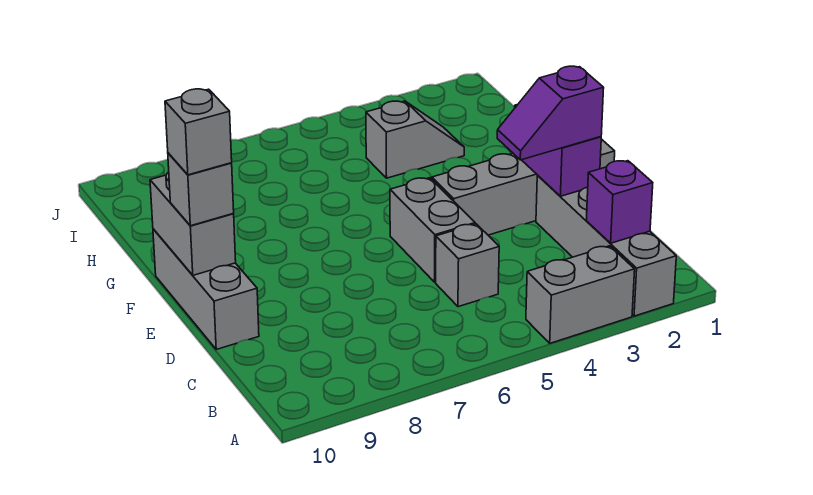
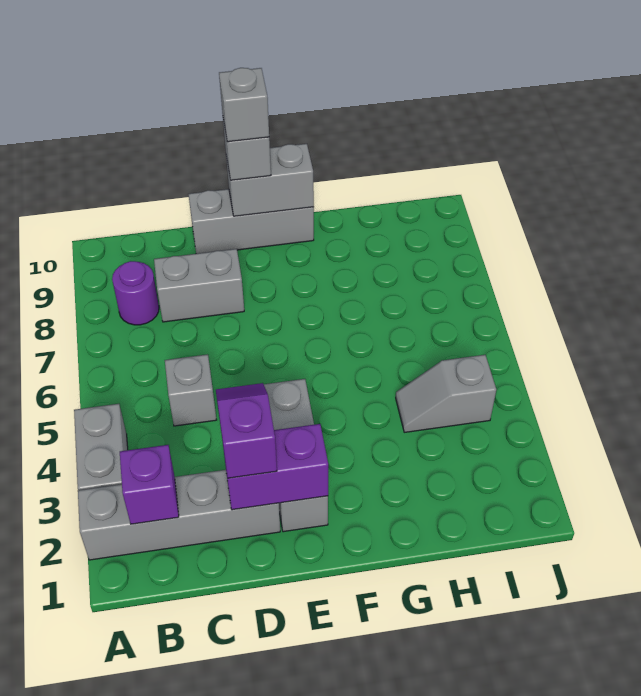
none -> purple 1x1 round brick [112,261,159,325]
grey 1x2 brick [390,178,475,282] -> grey 1x2 brick moved to [154,249,244,322]
grey 1x4 brick [432,139,615,235] -> grey 1x3 brick [264,379,328,532]
grey 1x2 slope [366,101,464,178] -> grey 1x2 slope turned to [396,355,496,432]

